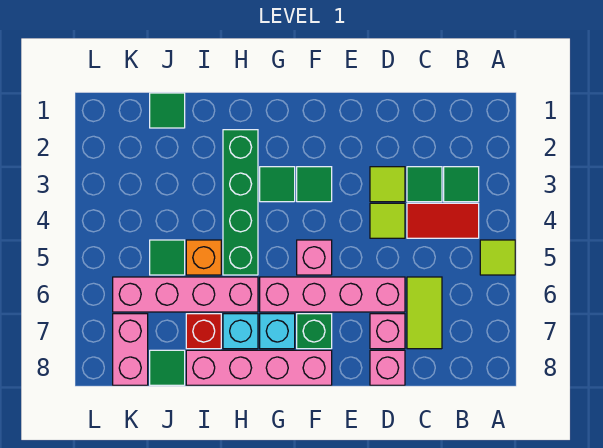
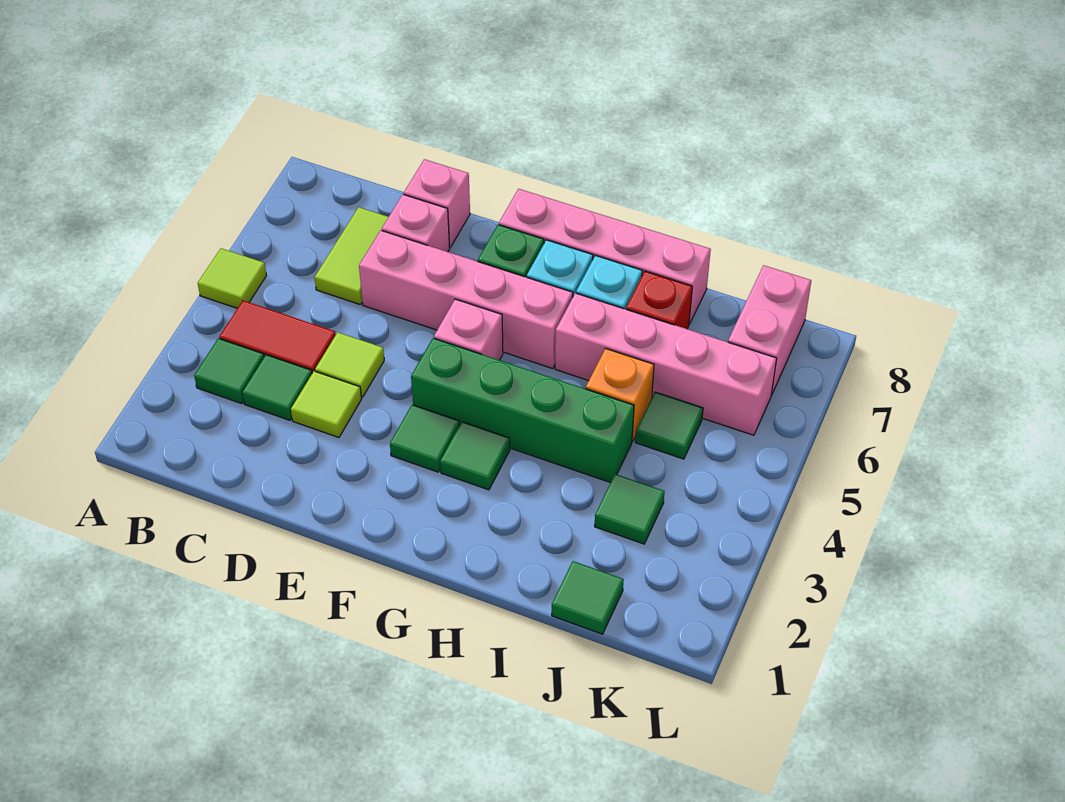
green 1x4 brick [223,130,258,275] -> green 1x4 brick turned to [411,338,634,483]
green 1x1 tile [150,350,185,385] -> green 1x1 tile moved to [595,474,665,544]

